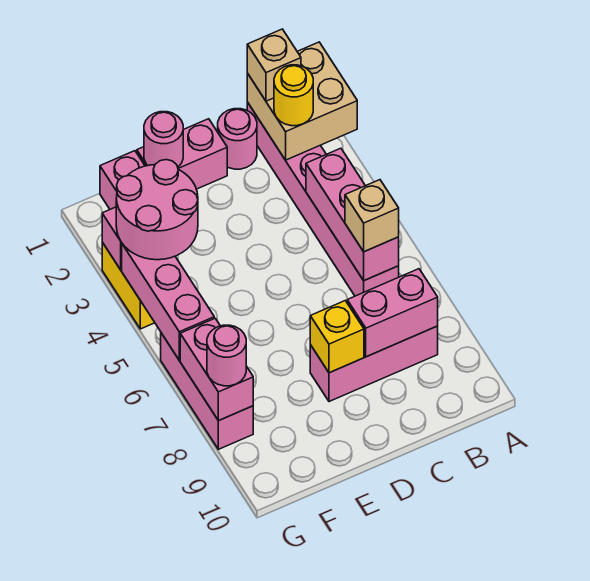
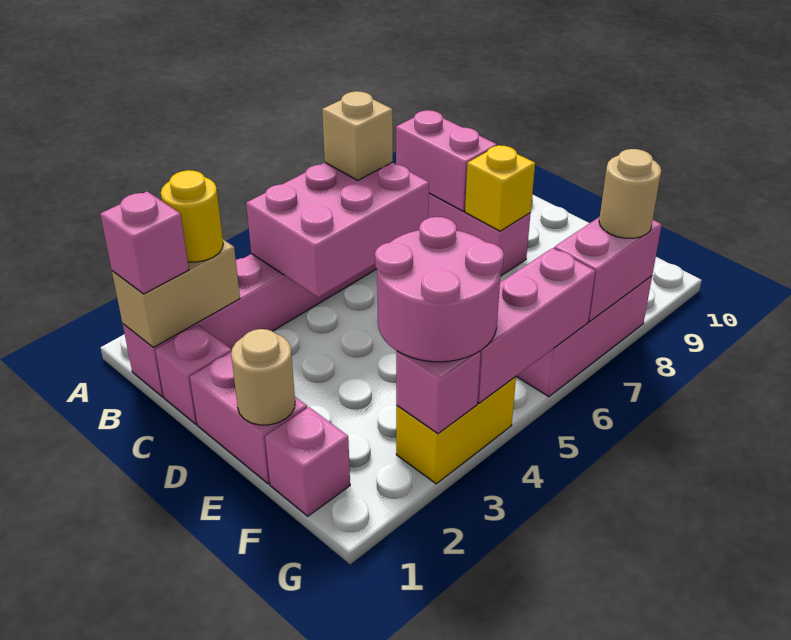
tan 2x2 brick [247,42,357,160] -> tan 1x2 brick [112,240,240,347]
tan 1x1 brick [247,29,301,101] -> pink 1x1 brick [100,192,189,294]
pink 1x3 brick [306,148,399,281] -> pink 2x3 brick [246,163,429,297]
pink 1x1 round brick [218,109,257,169] -> pink 1x1 brick [155,325,232,424]
pink 1x1 round brick [144,112,183,167] -> tan 1x1 round brick [231,329,295,425]
pink 1x1 round brick [207,325,246,386] -> tan 1x1 round brick [599,149,661,238]

